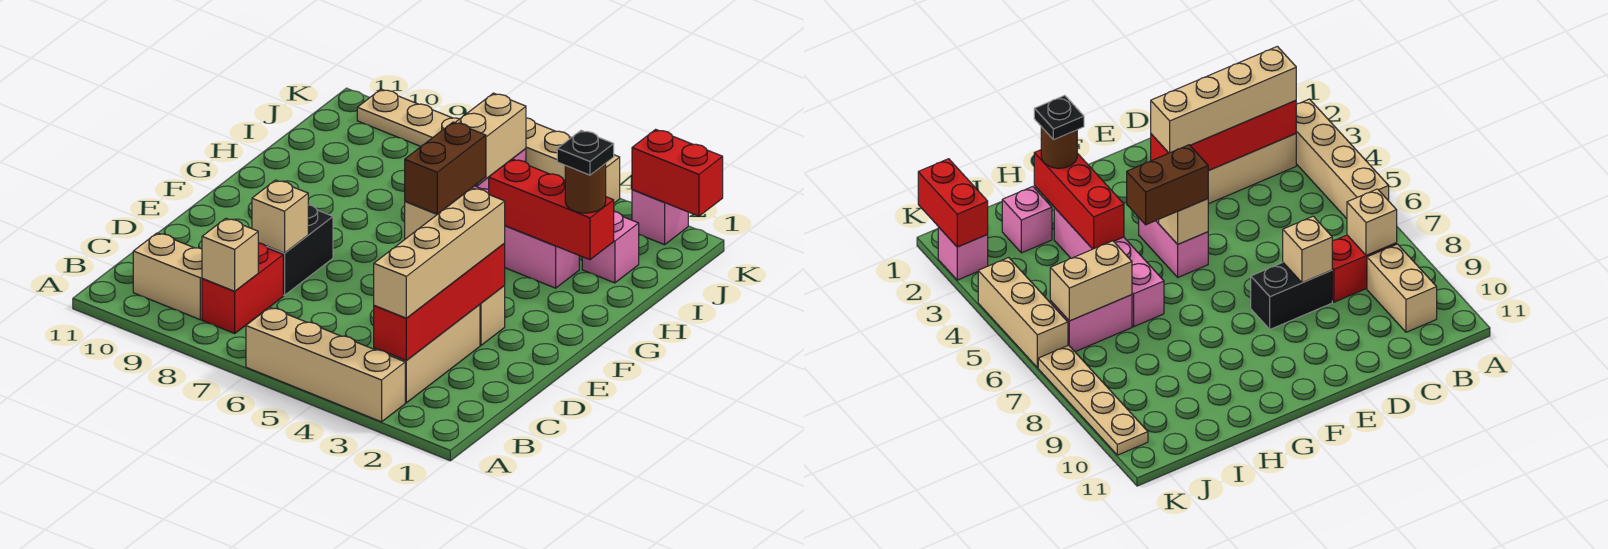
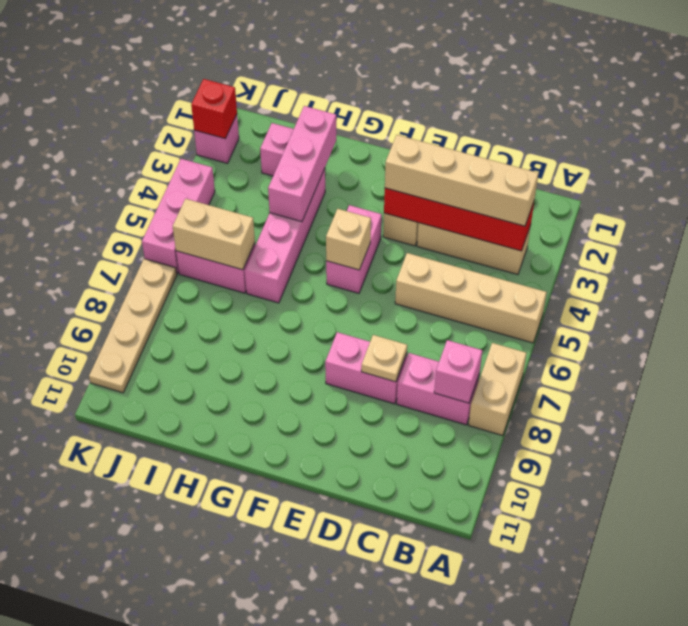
tan 1x4 brick [246,307,405,422] -> tan 1x4 brick turned to [395,253,547,343]
red 1x2 brick [202,243,283,333] -> pink 1x2 brick [397,353,479,425]
tan 1x1 brick [202,218,258,291] -> pink 1x1 brick [434,340,482,403]
tan 1x2 brick [133,233,202,320] -> tan 1x2 brick moved to [469,343,526,436]
black 1x2 brick [266,205,333,295] -> pink 1x2 brick [325,332,407,404]
tan 1x1 brick [252,180,308,253] -> tan 1x1 plate [361,335,407,382]
brown 1x2 brick [405,122,486,214] -> none
red 1x3 brick [489,159,614,260] -> pink 1x3 brick [268,106,336,222]
brown 1x1 round brick [565,164,606,213] -> none
black 1x1 plate [557,130,614,175] -> none
red 1x2 brick [632,129,723,216] -> red 1x1 brick [191,79,237,138]
tan 1x3 brick [526,118,620,203] -> pink 1x3 brick [142,159,215,274]

